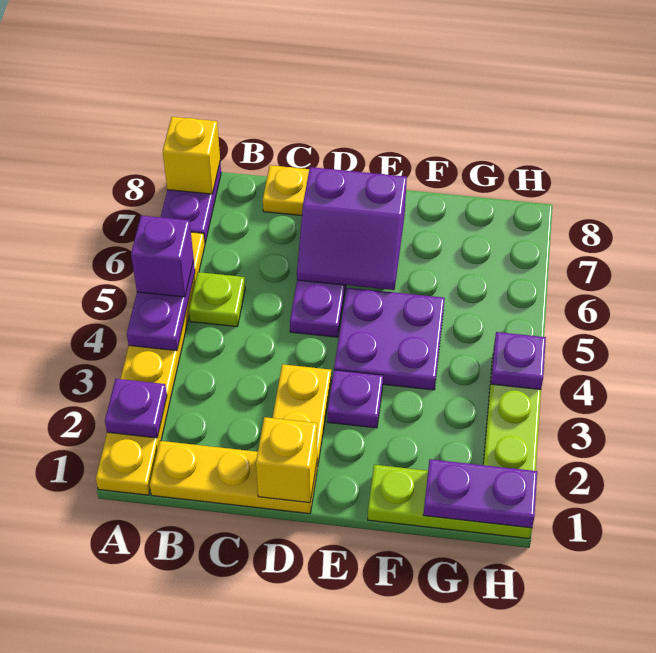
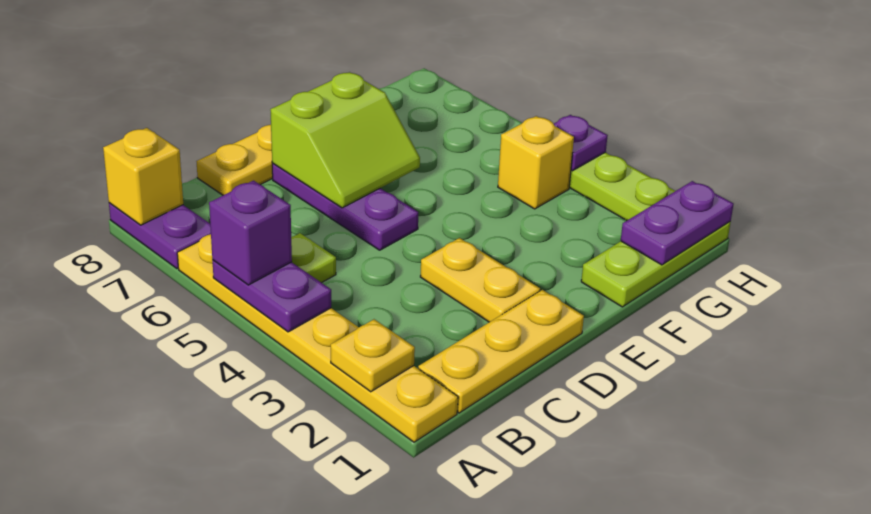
purple 1x1 plate [105,379,167,438] -> yellow 1x1 plate [331,319,415,392]
yellow 1x1 brick [256,417,317,503] -> yellow 1x1 brick moved to [498,116,574,209]
purple 2x2 slope [297,167,407,290] -> lime 2x2 slope [270,72,420,208]
purple 1x1 plate [327,370,383,428] -> none
purple 2x2 plate [334,288,445,390] -> none

